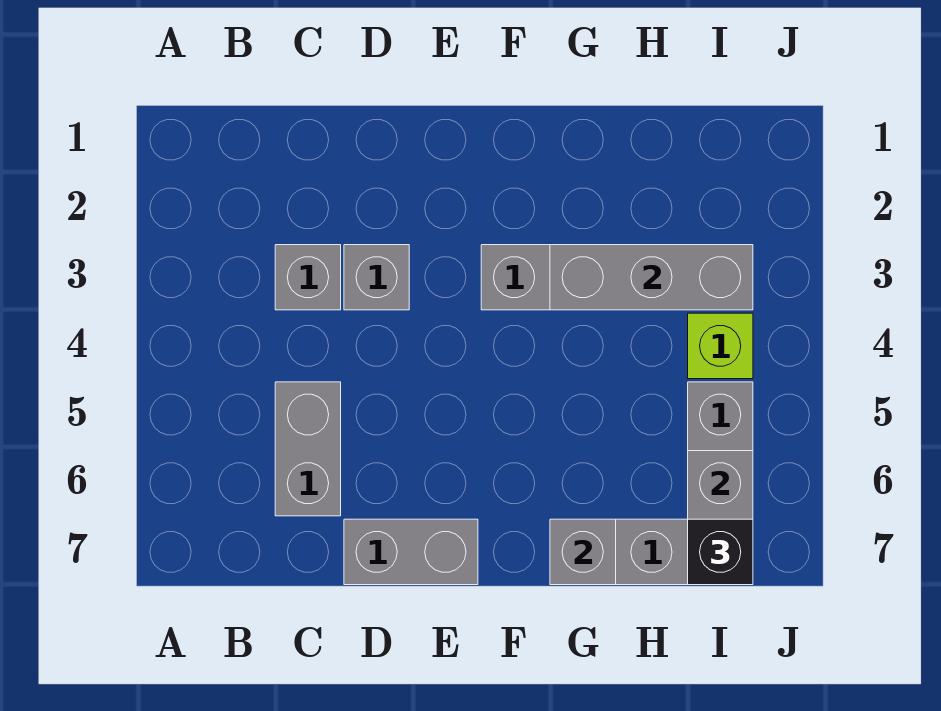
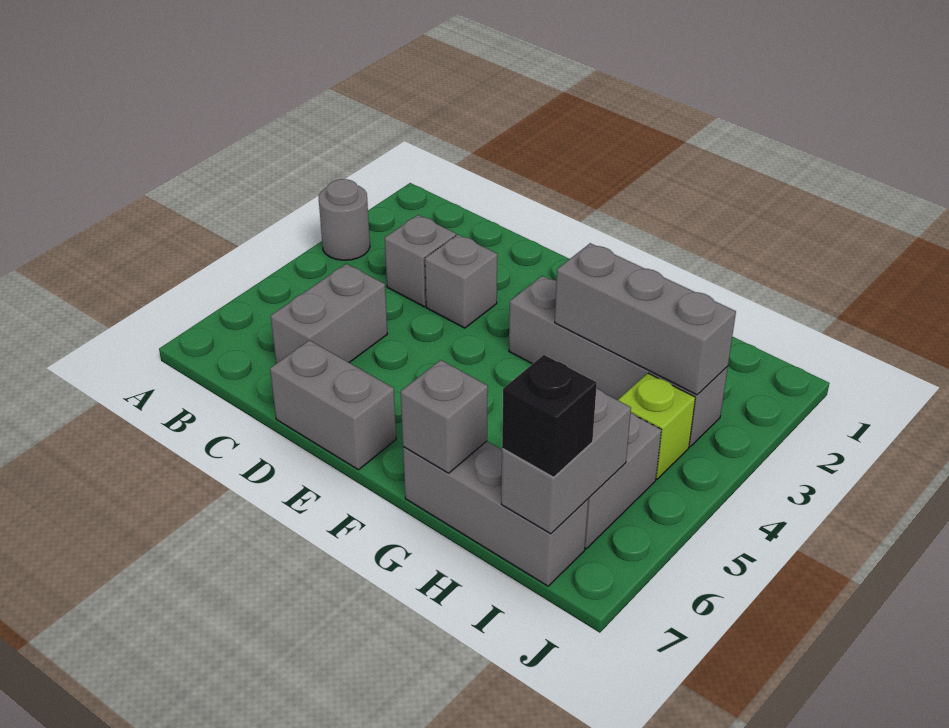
none -> grey 1x1 round brick [319,179,370,260]

